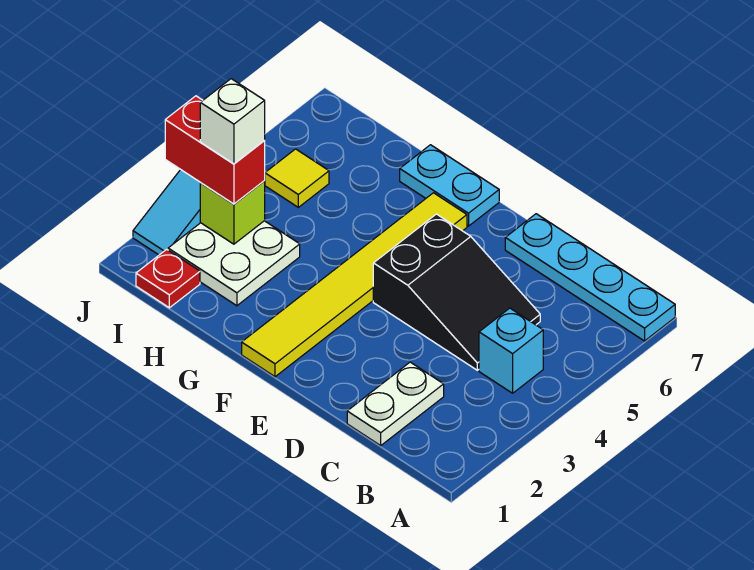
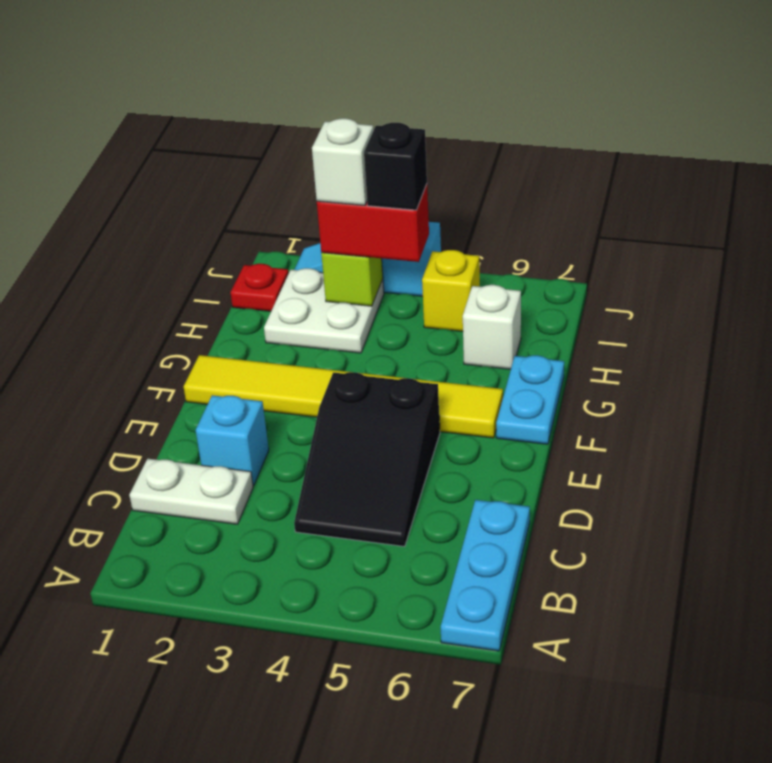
cyan 1x4 plate [505,214,675,341] -> cyan 1x3 plate [441,500,530,651]
cyan 1x1 brick [479,308,543,393] -> cyan 1x1 brick moved to [196,395,269,486]
none -> white 1x1 brick [463,285,521,369]
red 1x2 brick [165,96,265,204] -> red 1x2 brick turned to [317,184,429,262]
none -> black 1x1 brick [364,123,427,210]
yellow 1x1 tile [265,149,329,207] -> yellow 1x1 brick [422,250,480,332]

